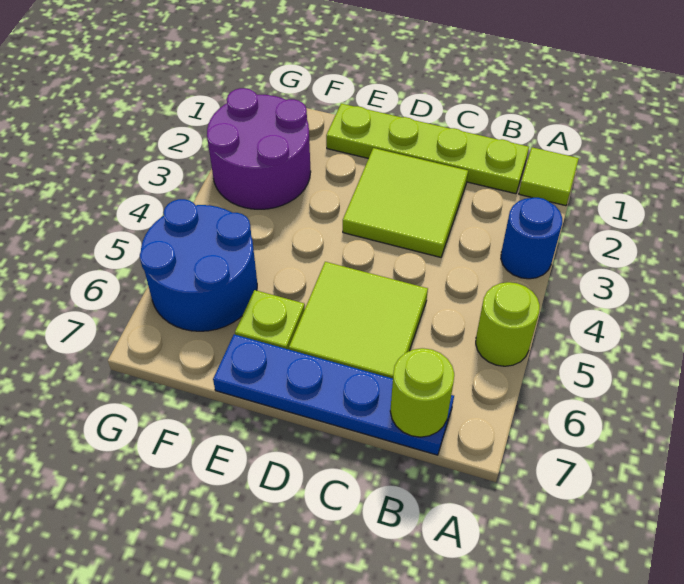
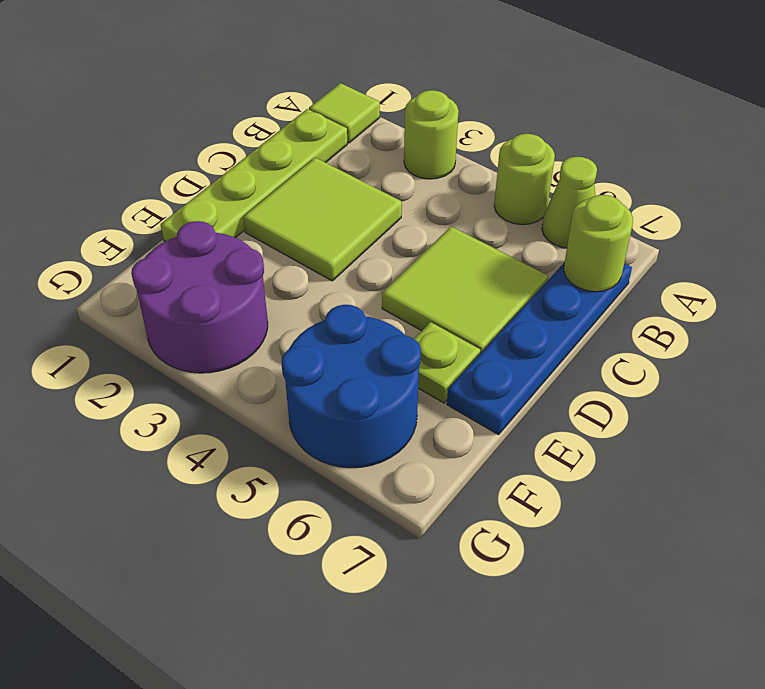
blue 1x1 round brick [501,198,562,279] -> lime 1x1 round brick [404,90,458,179]
none -> lime 1x1 cone [542,157,597,248]

